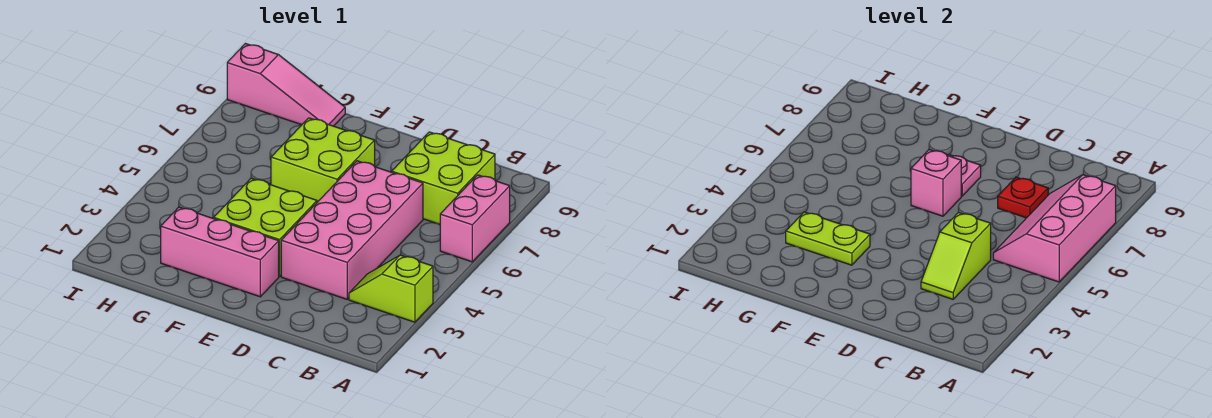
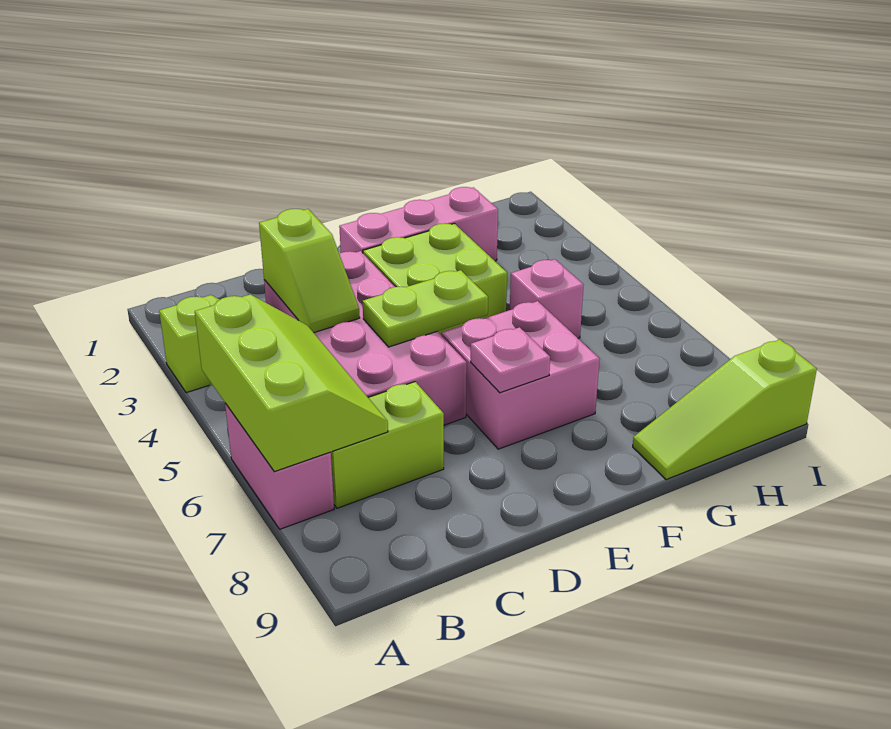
pink 2x3 slope [993,175,1116,282] -> lime 2x3 slope [195,294,388,472]
lime 2x2 brick [392,132,495,224] -> lime 1x2 brick [330,382,444,508]
lime 1x2 slope [921,212,991,299] -> lime 1x2 slope turned to [259,209,360,333]
red 1x1 plate [998,177,1048,218] -> none
lime 2x2 brick [271,118,375,202] -> pink 2x2 brick [441,301,600,449]
pink 1x1 brick [911,149,961,216] -> pink 1x1 brick moved to [510,259,584,338]
lime 1x2 plate [786,212,870,265] -> lime 1x2 plate moved to [363,270,488,347]
pink 1x3 slope [227,44,345,126] -> lime 1x3 slope [633,340,817,480]

